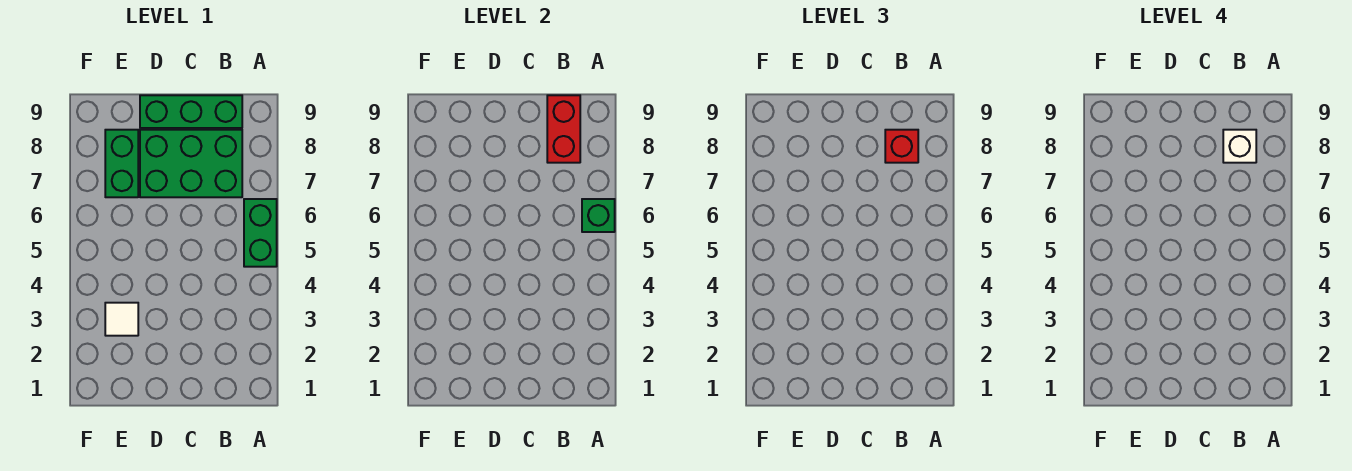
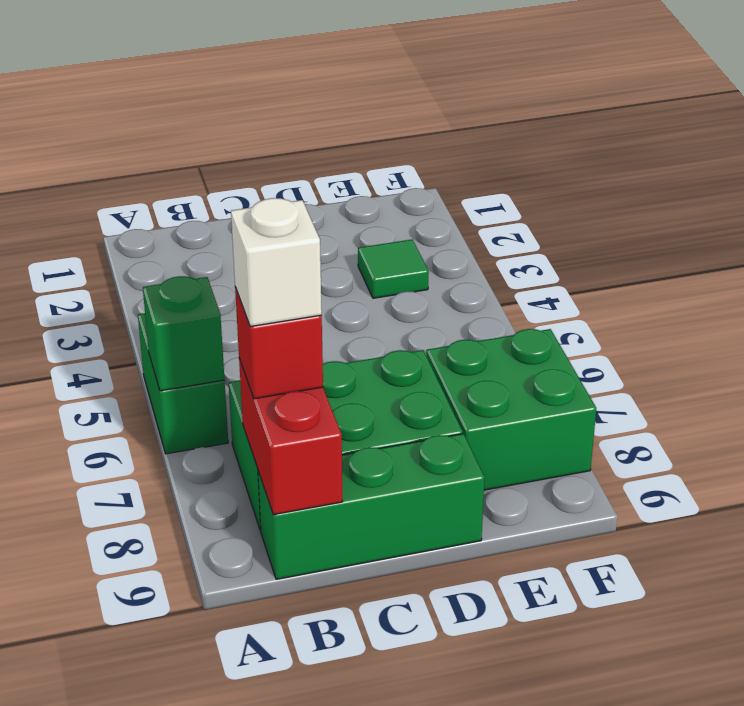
white 1x1 tile [105,303,138,336] -> green 1x1 tile [358,240,429,298]
green 1x2 brick [105,130,138,197] -> green 2x2 brick [426,329,596,490]

